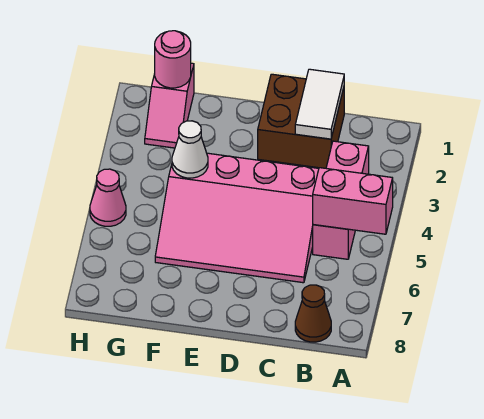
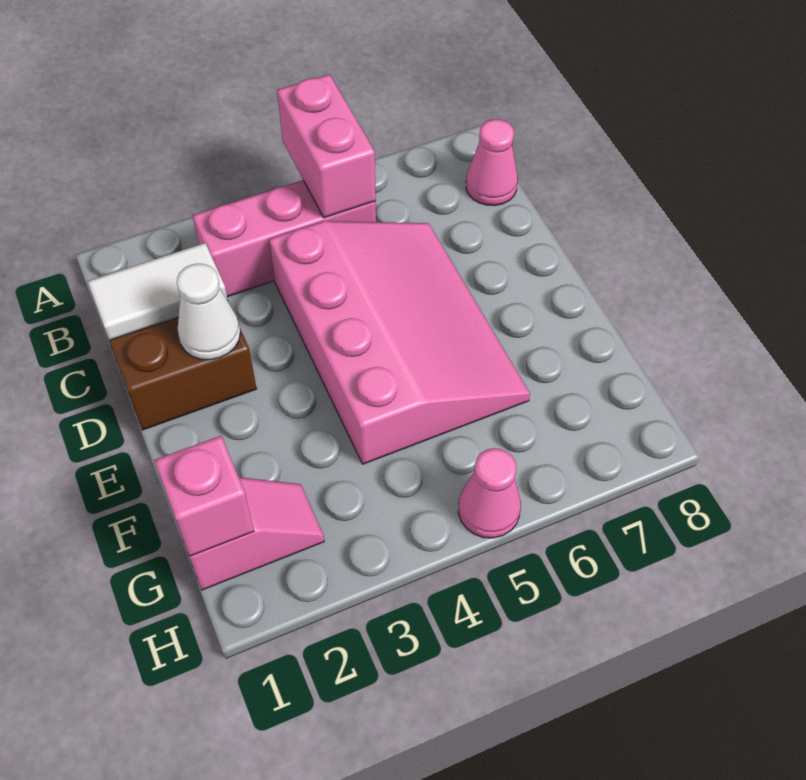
brown 1x1 cone [295,285,331,342] -> pink 1x1 cone [466,119,518,206]
white 1x1 cone [172,121,208,178] -> white 1x1 cone moved to [177,264,240,360]
pink 1x1 round brick [155,31,191,88] -> pink 1x1 brick [154,436,254,556]

